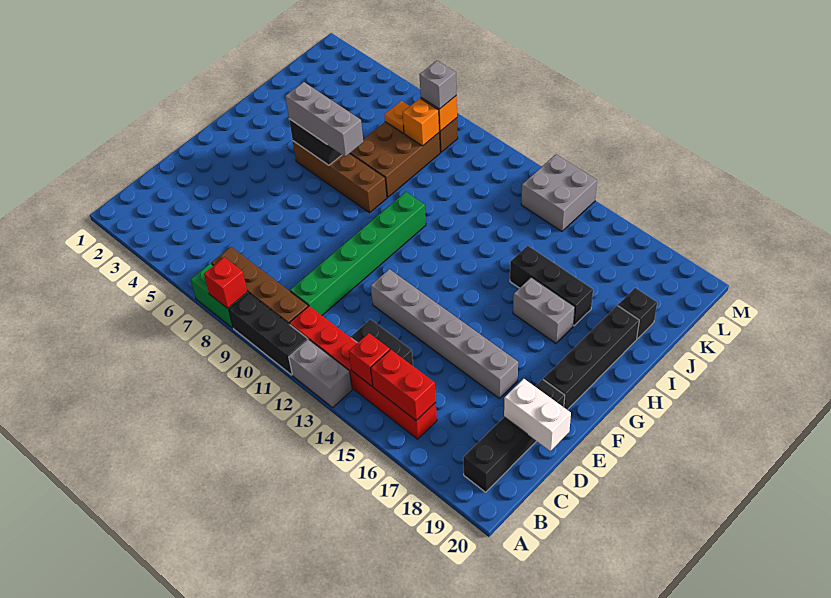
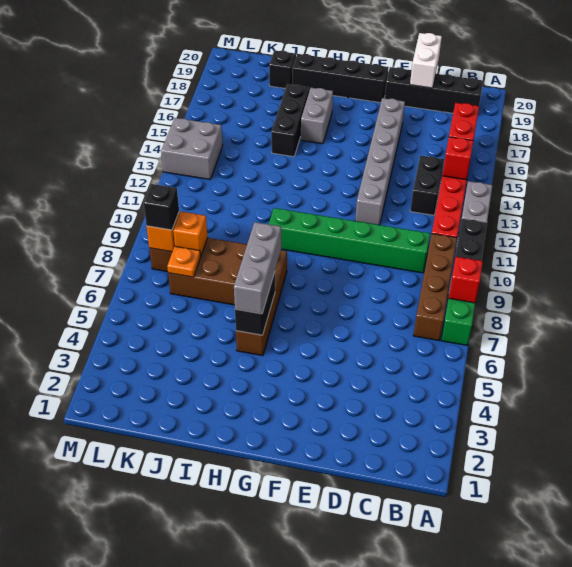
grey 1x1 brick [420,61,456,109] -> black 1x1 brick [143,184,179,230]

